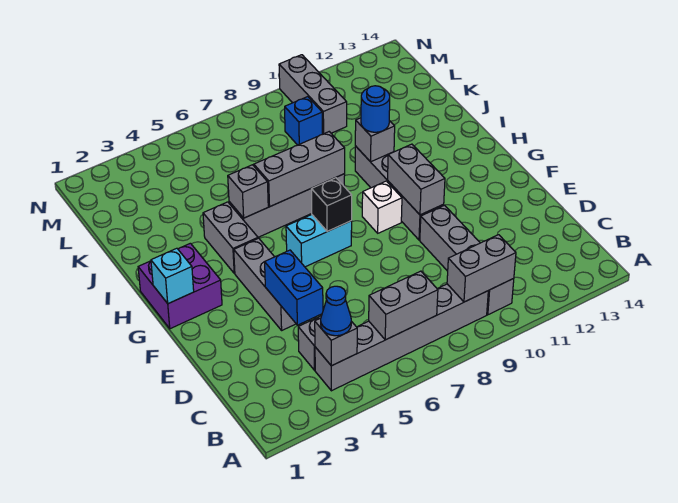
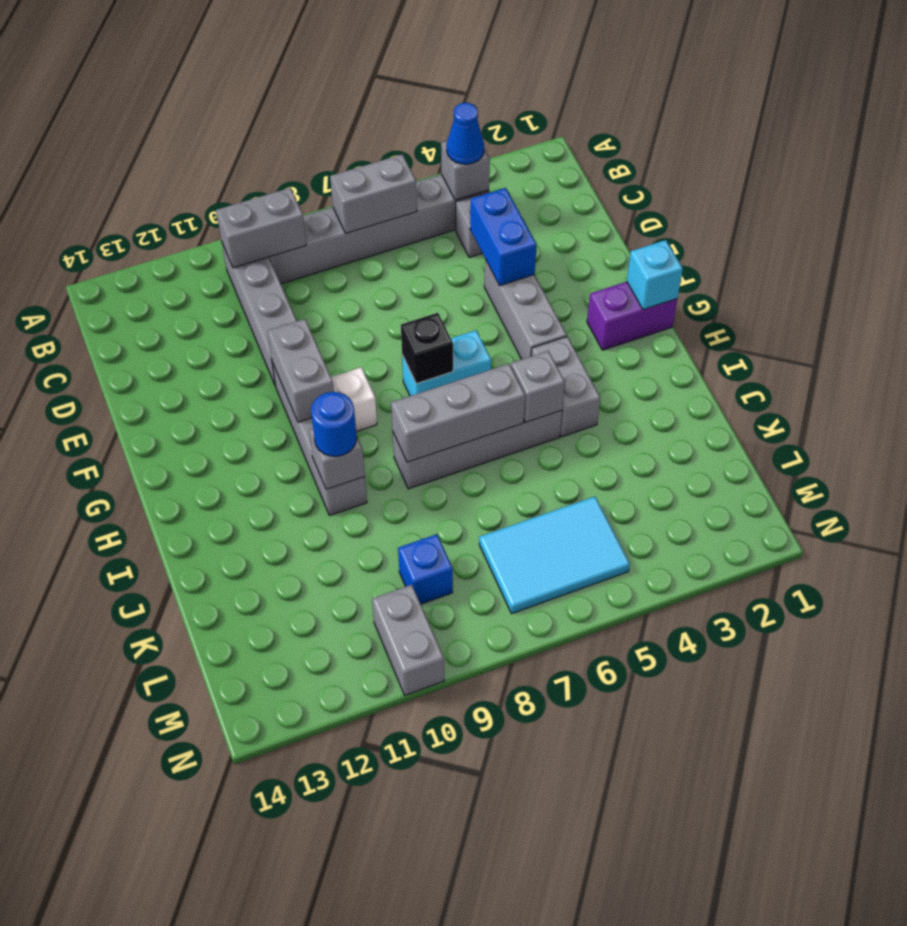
purple 2x2 brick [138,243,222,329] -> purple 1x2 brick [587,282,677,350]
none -> cyan 2x3 tile [479,497,630,614]
grey 1x3 brick [279,55,347,134] -> grey 1x2 brick [372,585,444,695]

